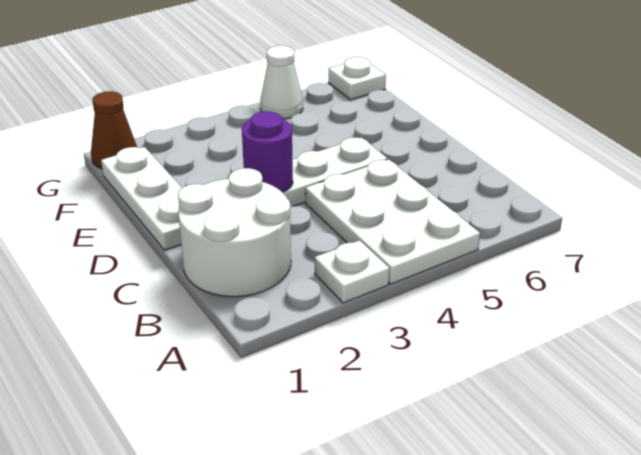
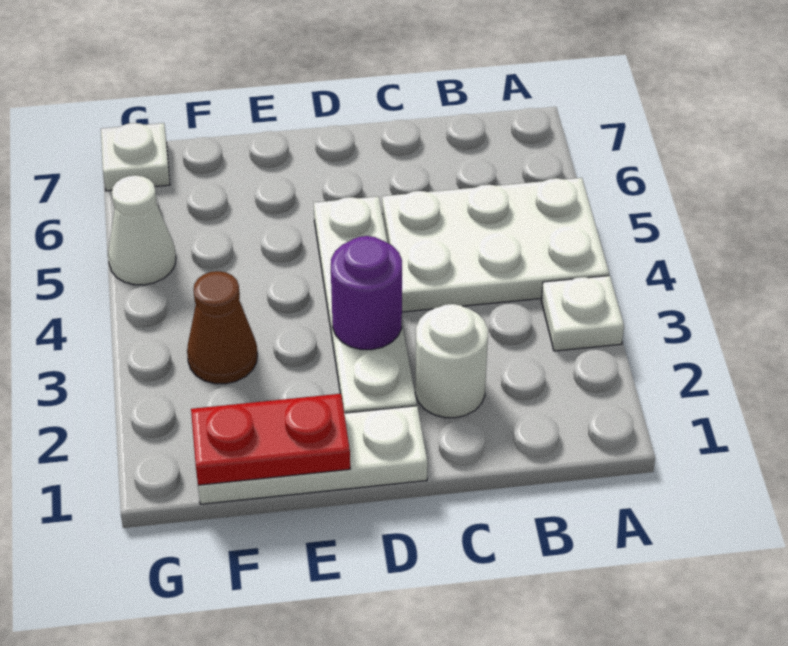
white 2x2 round brick [178,168,291,297] -> white 1x1 round brick [415,304,488,418]
none -> red 1x2 plate [191,394,350,485]
brown 1x1 cone [91,91,137,169] -> brown 1x1 cone moved to [187,271,257,384]

